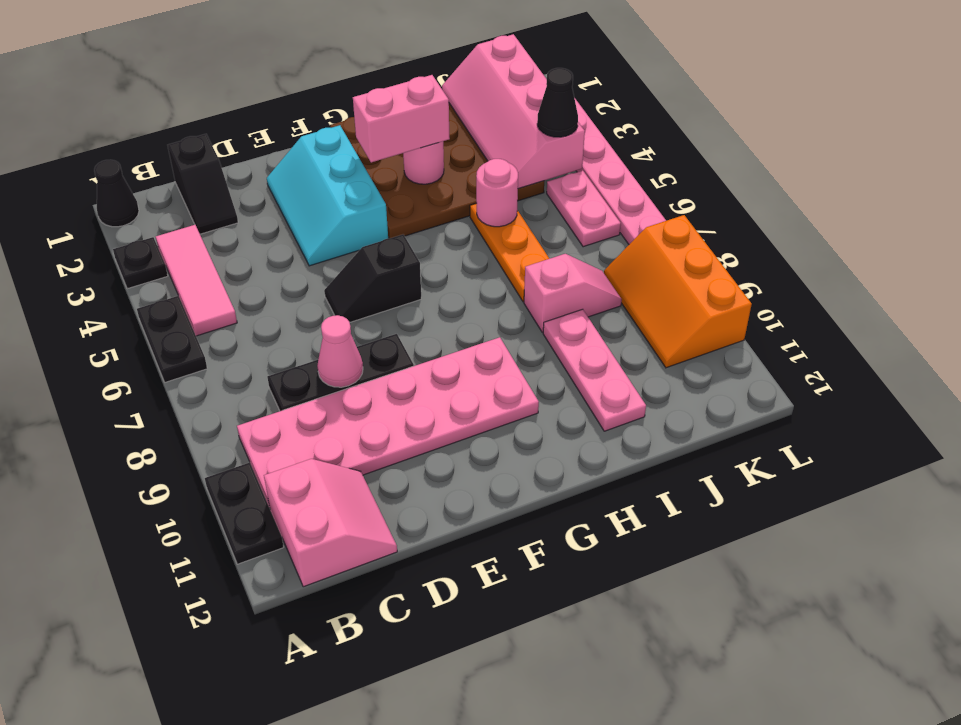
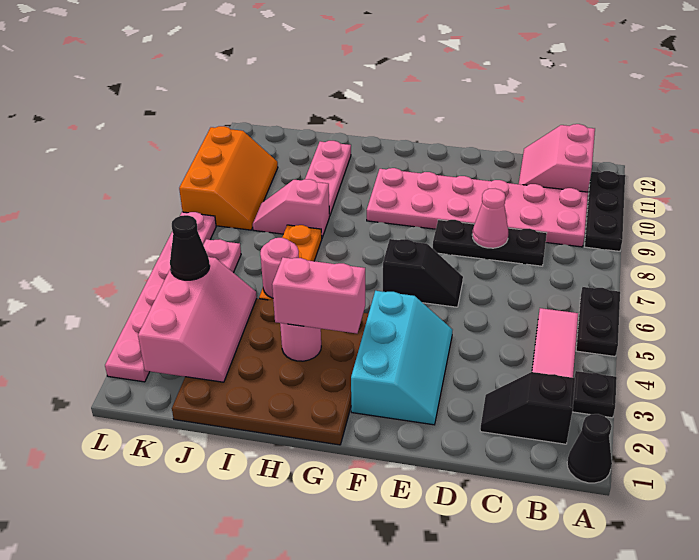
black 1x2 plate [205,463,284,564] -> black 1x3 plate [585,171,625,251]
black 1x2 slope [168,134,238,234] -> black 1x2 slope turned to [480,372,575,444]
pink 2x4 slope [442,34,585,189] -> pink 2x3 slope [138,257,257,382]

